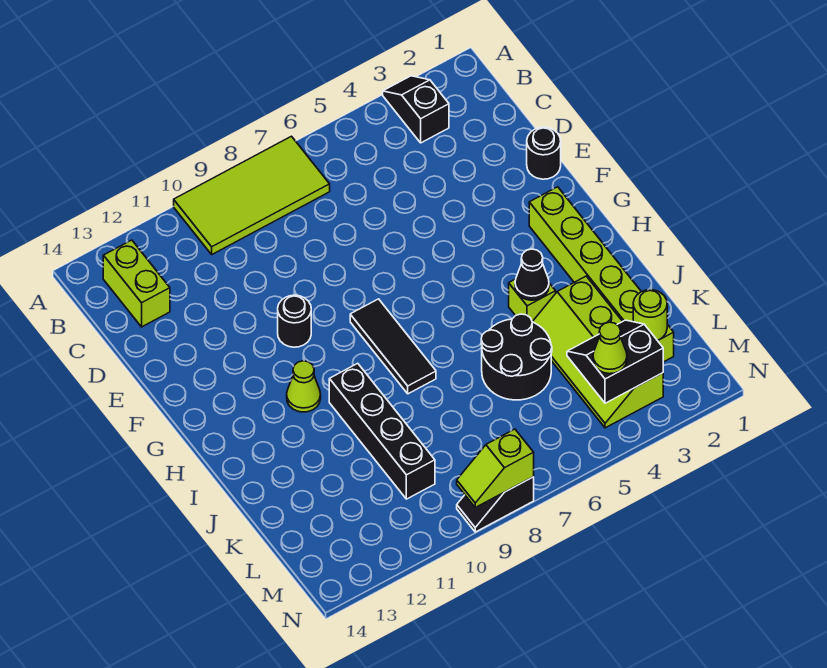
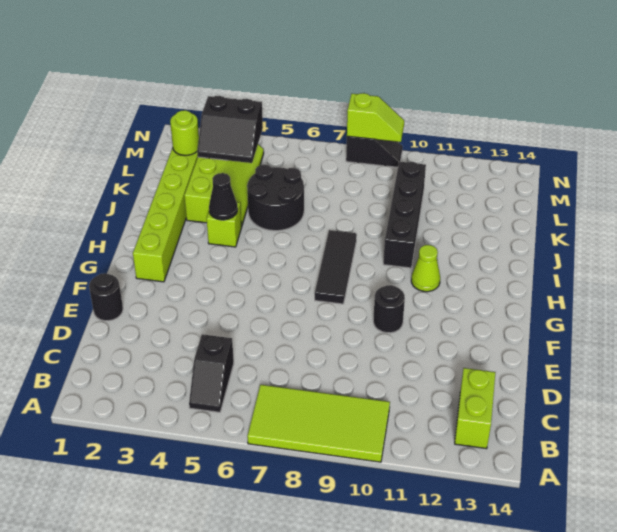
black 1x2 slope [383,76,449,143] -> black 1x2 slope moved to [189,334,234,412]
lime 1x1 cone [593,322,627,374] -> none

